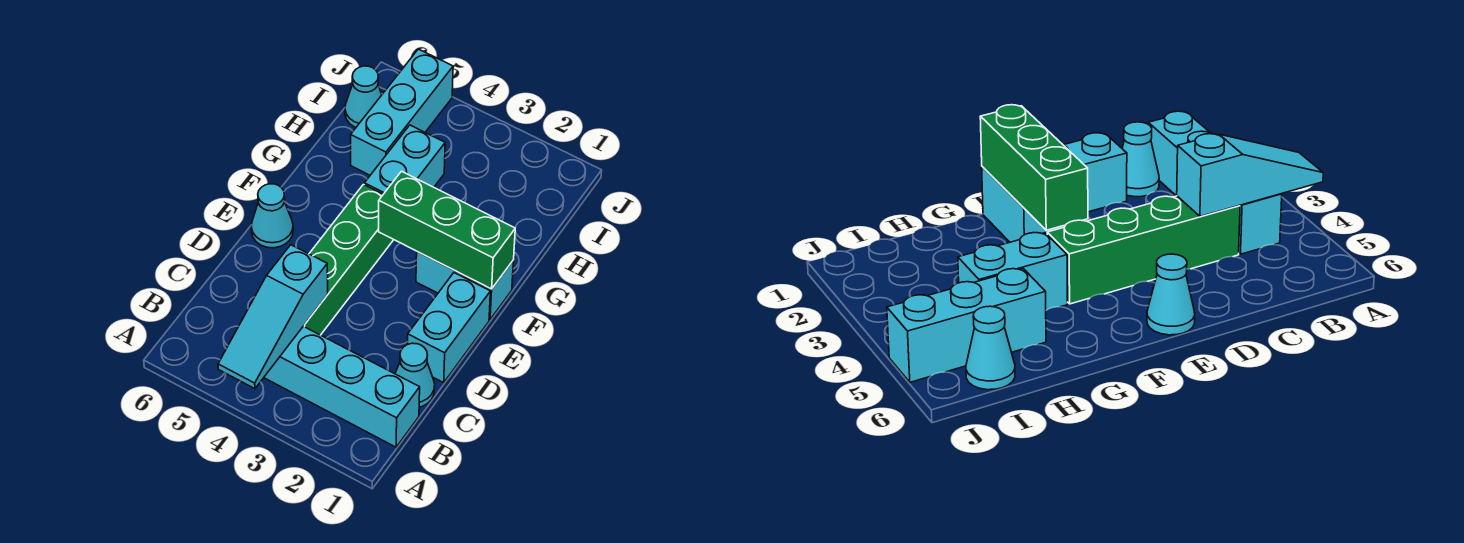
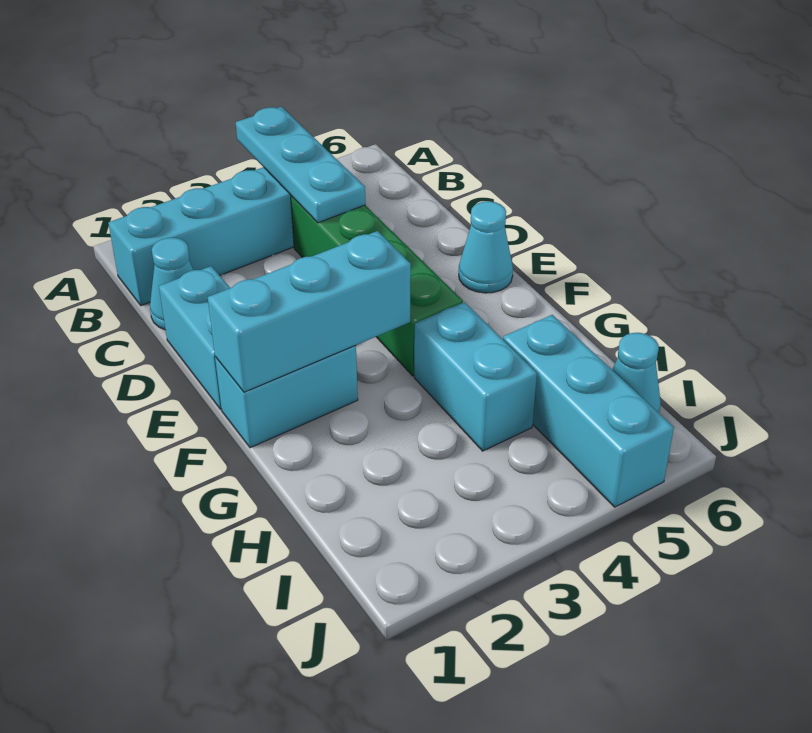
cyan 1x3 slope [218,245,328,389] -> cyan 1x3 plate [236,107,365,223]
green 1x3 brick [379,171,515,289] -> cyan 1x3 brick [208,231,411,392]

